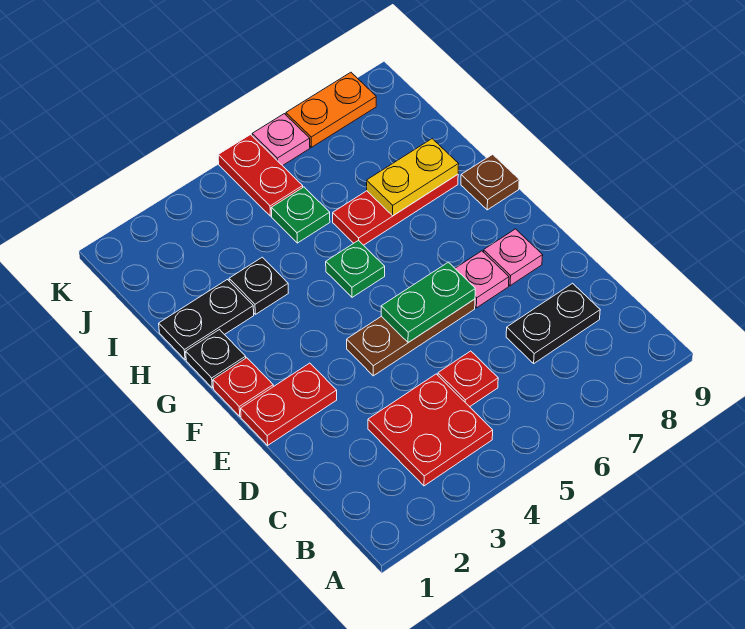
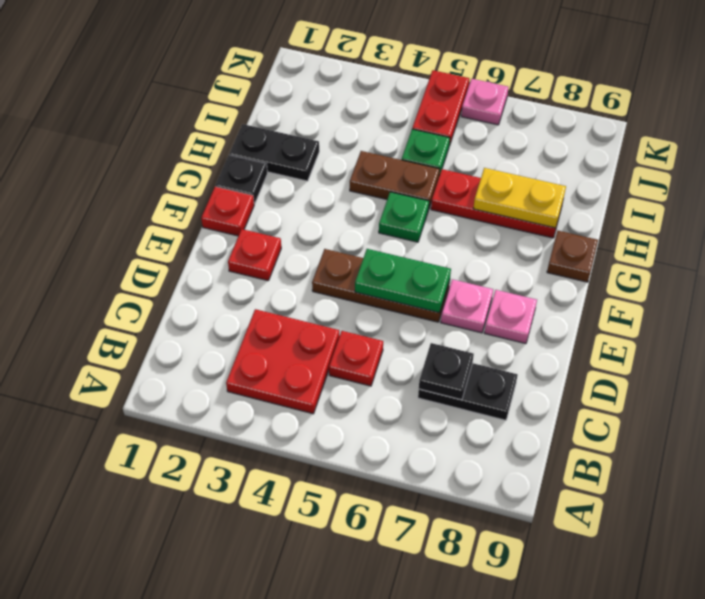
red 1x2 plate [241,363,337,445] -> red 1x1 plate [228,229,281,281]
black 1x1 plate [229,257,288,314] -> black 1x1 plate moved to [419,343,474,400]
none -> brown 1x2 plate [350,151,440,208]
orange 1x2 plate [286,72,376,147] -> none

